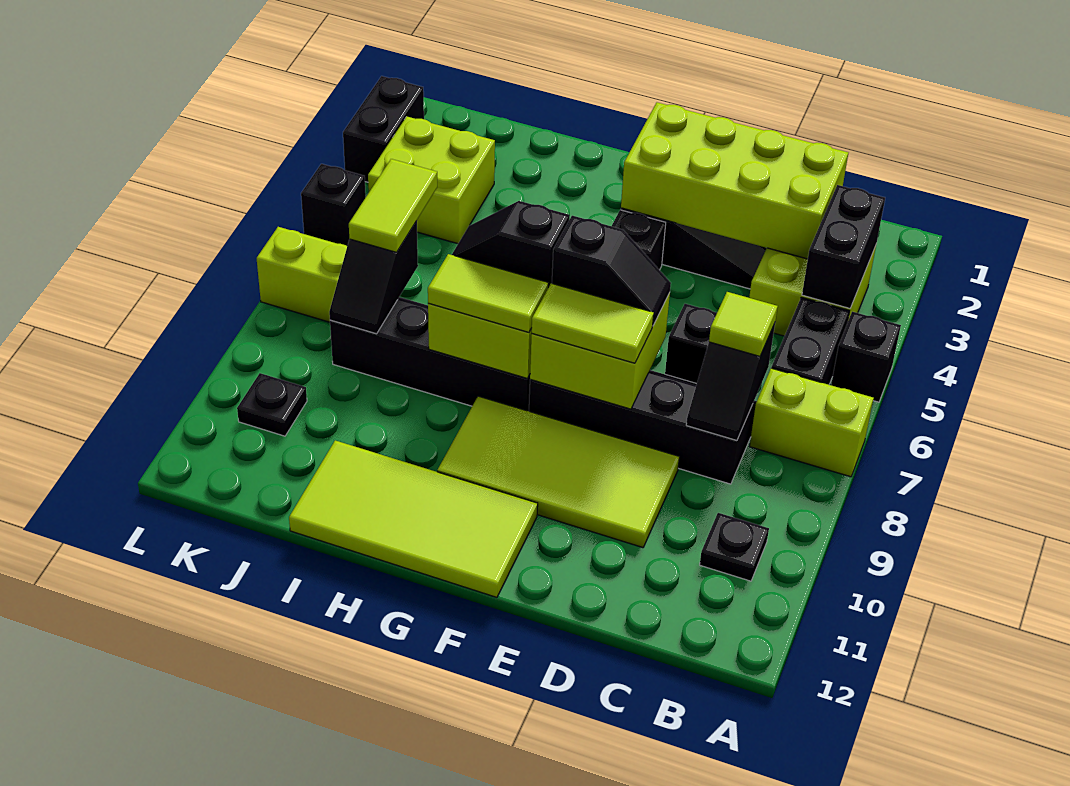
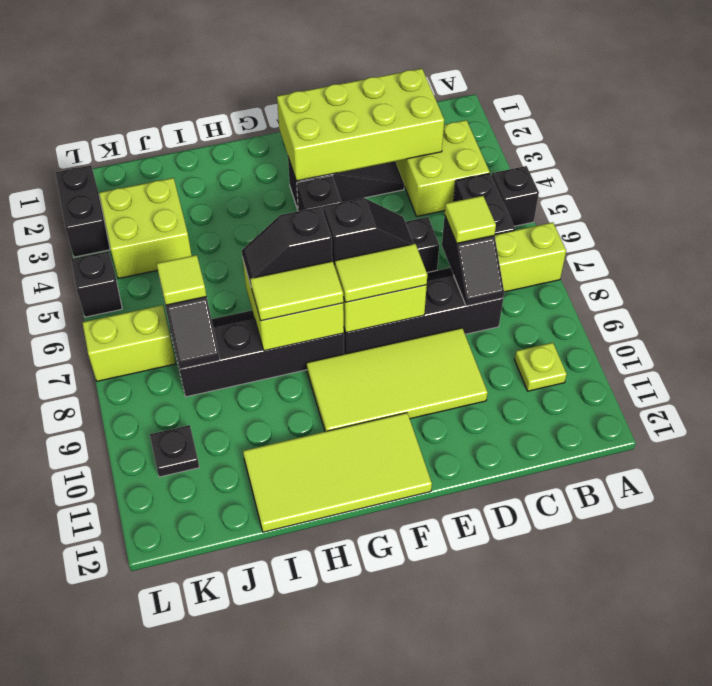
black 1x2 brick [802,185,885,308] -> none
black 1x1 plate [700,513,769,581] -> lime 1x1 plate [515,343,567,391]
lime 1x2 tile [349,159,437,252] -> lime 1x1 tile [157,255,207,305]

